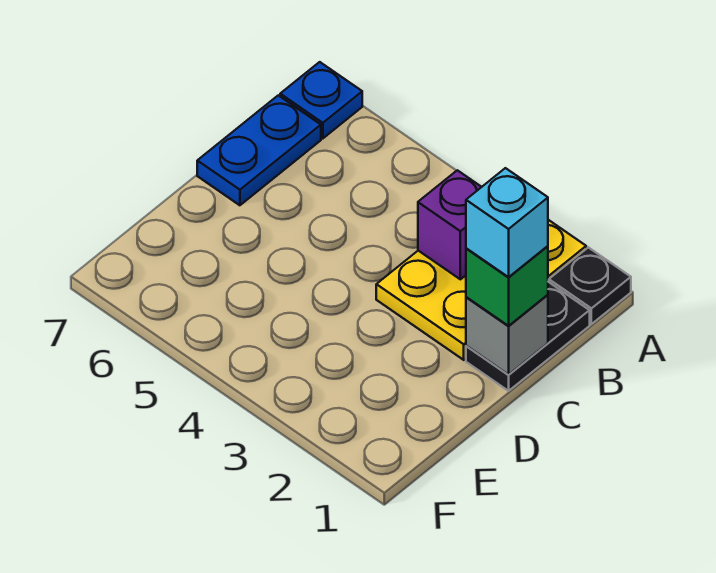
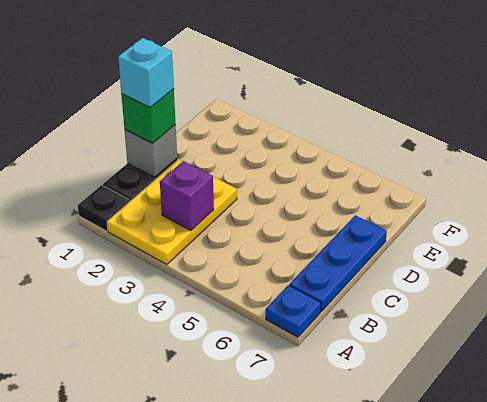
blue 1x2 plate [197,95,321,205] -> blue 1x3 plate [290,215,387,312]

